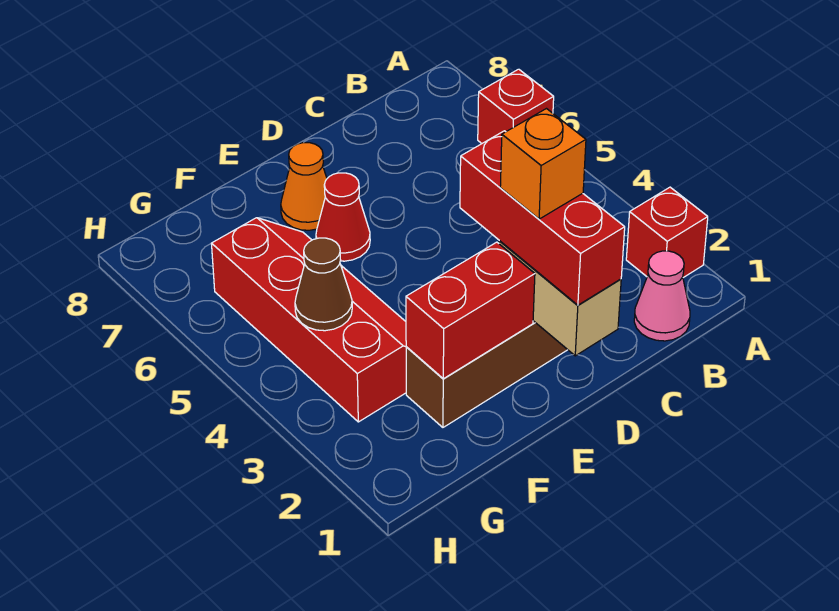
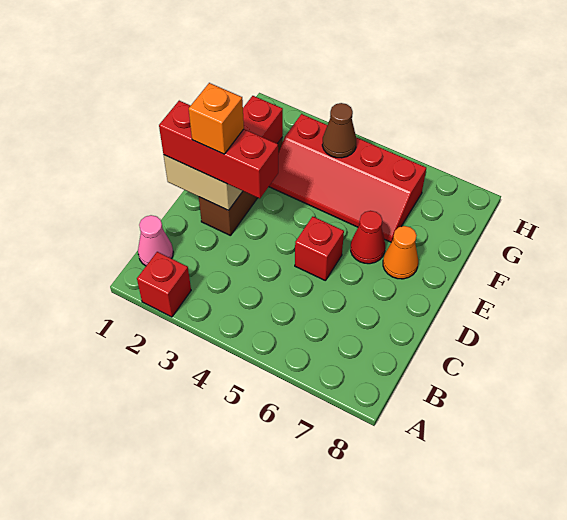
red 1x1 brick [478,69,554,143] -> red 1x1 brick moved to [295,216,344,281]

